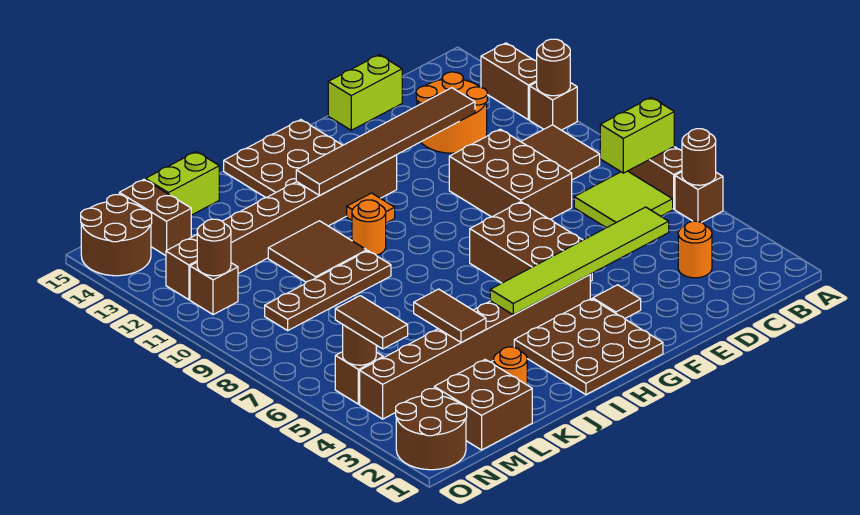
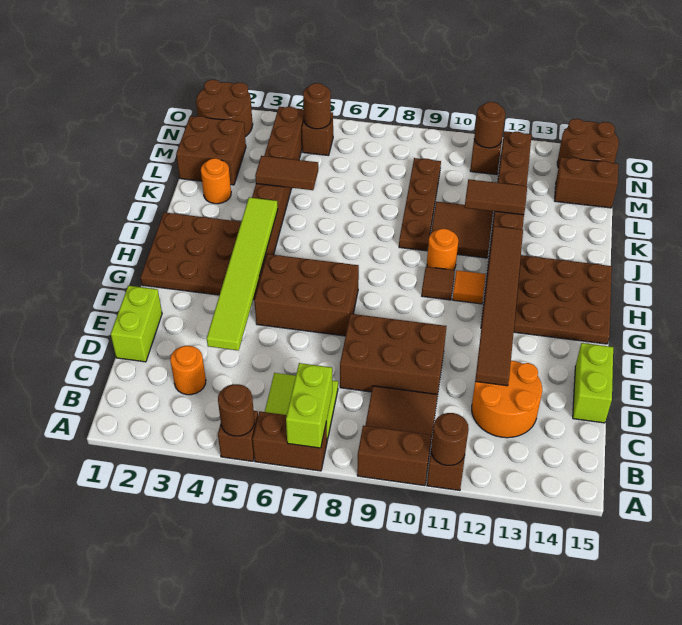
brown 1x2 brick [481,43,537,120] -> brown 1x2 brick moved to [357,426,431,486]
brown 1x1 tile [593,285,641,319] -> brown 1x1 tile moved to [422,267,455,300]
lime 1x2 brick [145,152,219,215] -> lime 1x2 brick moved to [111,286,162,362]
brown 1x2 tile [335,296,408,349] -> brown 1x2 tile moved to [465,179,527,215]

